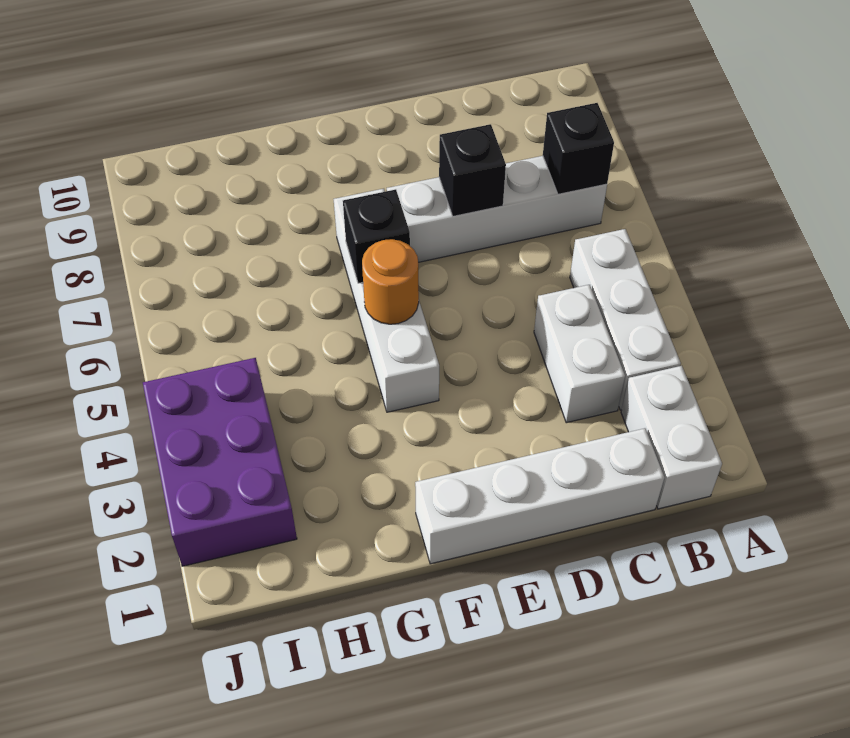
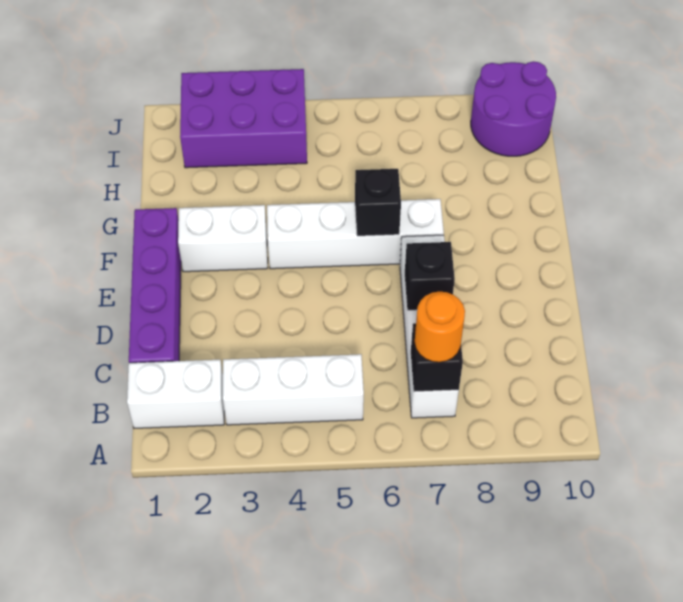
white 1x4 brick [415,428,664,564] -> purple 1x4 brick [129,208,181,363]
white 1x2 brick [534,285,625,423] -> white 1x2 brick moved to [178,205,268,272]
orange 1x1 round brick [362,239,419,324] -> orange 1x1 round brick moved to [414,292,465,362]
none -> purple 2x2 round brick [471,61,556,156]

